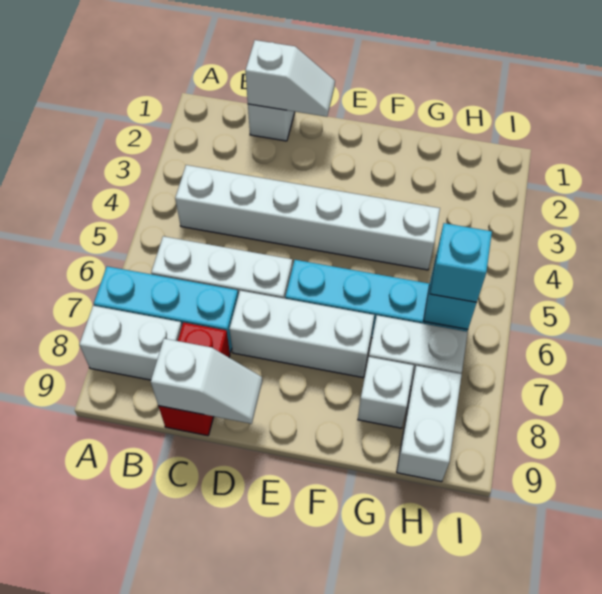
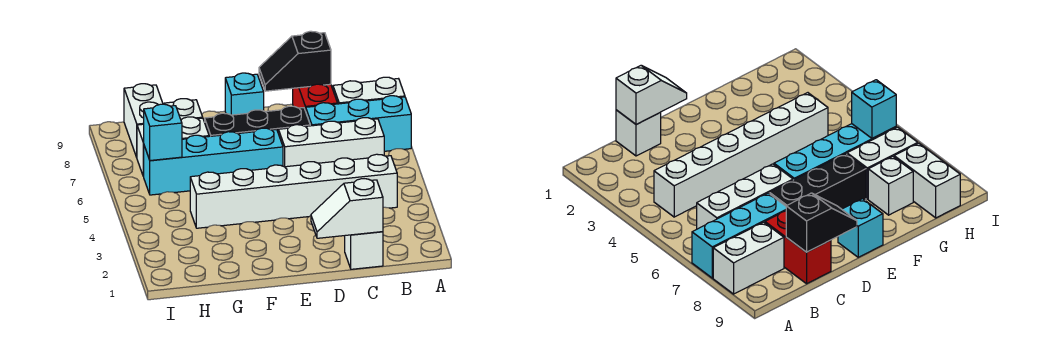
white 1x2 slope [151,339,262,424] -> black 1x2 slope [259,31,331,91]
white 1x3 brick [229,291,374,377] -> black 1x3 brick [205,106,310,136]
cyan 1x1 brick [430,223,492,303] -> cyan 1x1 brick moved to [225,73,264,115]

